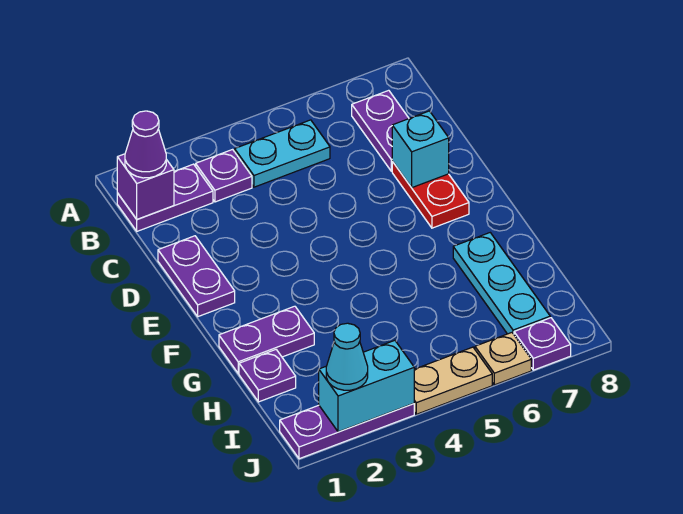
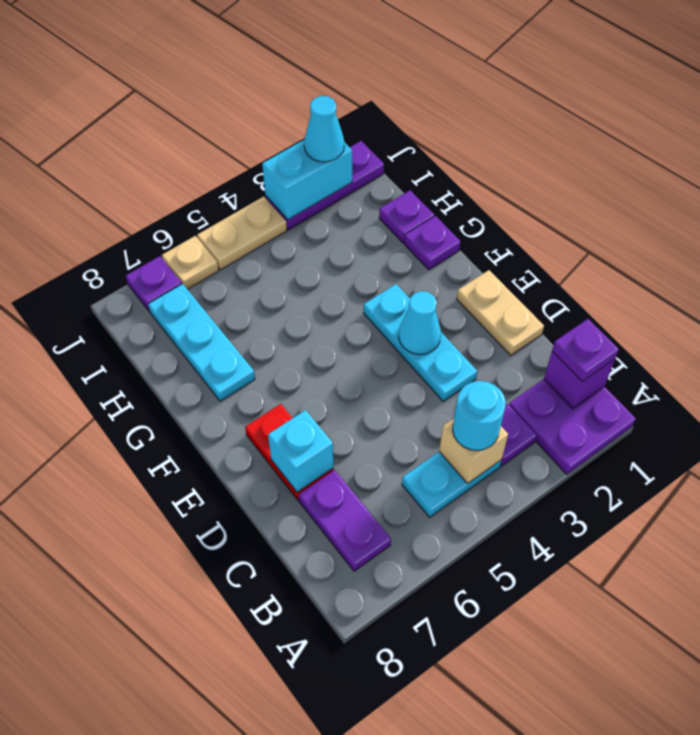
purple 1x2 plate [117,164,213,231] -> purple 2x2 plate [509,379,636,474]
purple 1x1 cone [125,111,166,178] -> purple 1x1 plate [552,319,619,381]
none -> tan 1x1 brick [439,419,508,483]
none -> cyan 1x1 round brick [453,381,506,451]
purple 1x2 plate [158,236,235,317] -> tan 1x2 plate [457,270,544,356]
none -> cyan 1x3 plate [364,284,477,401]
none -> cyan 1x1 cone [399,291,441,355]
purple 1x2 plate [219,306,314,373] -> purple 1x1 plate [404,216,461,270]

